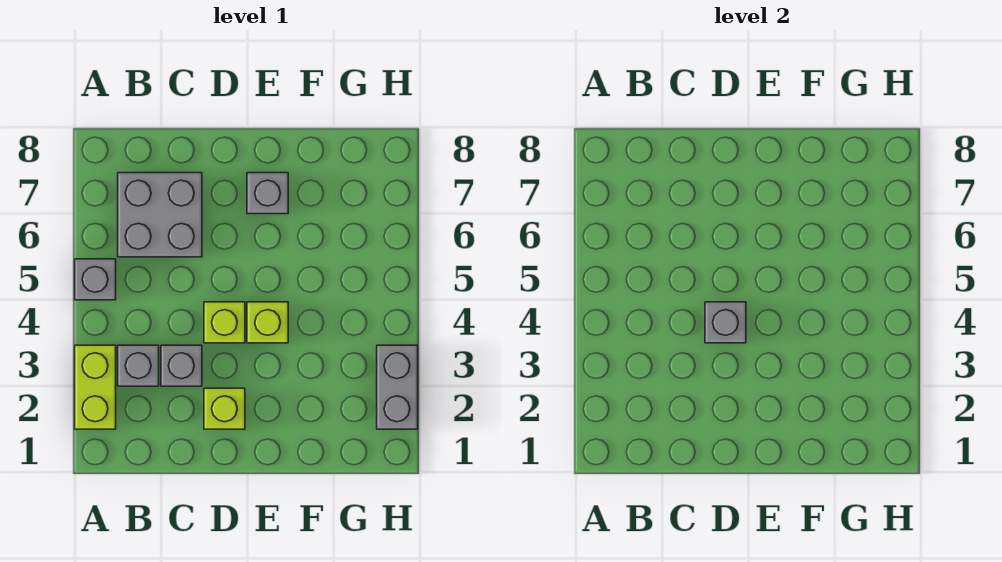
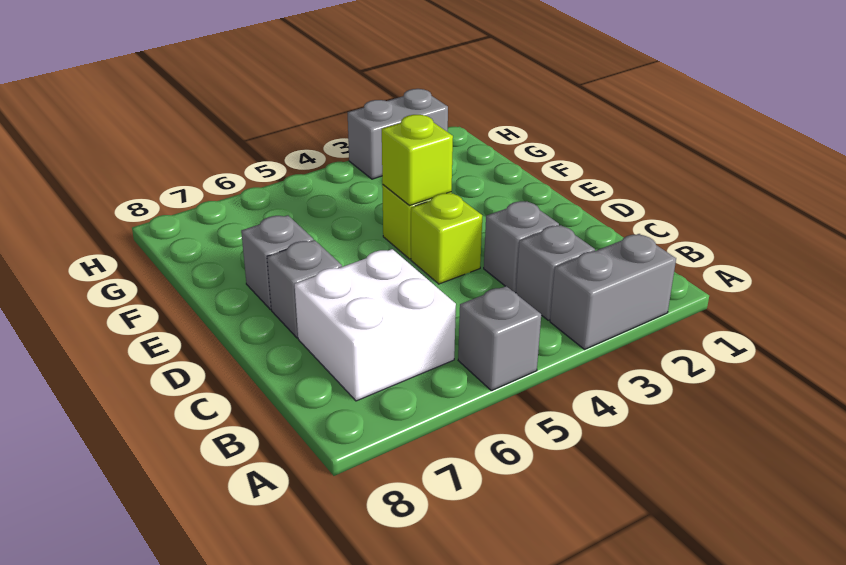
lime 1x2 brick [75,345,116,429] -> grey 1x2 brick [550,234,676,349]
grey 2x2 brick [118,173,202,257] -> white 2x2 brick [295,249,456,401]
lime 1x1 brick [204,388,245,429] -> lime 1x1 brick moved to [382,115,453,205]
grey 1x1 brick [705,302,746,343] -> grey 1x1 brick moved to [267,240,342,338]

